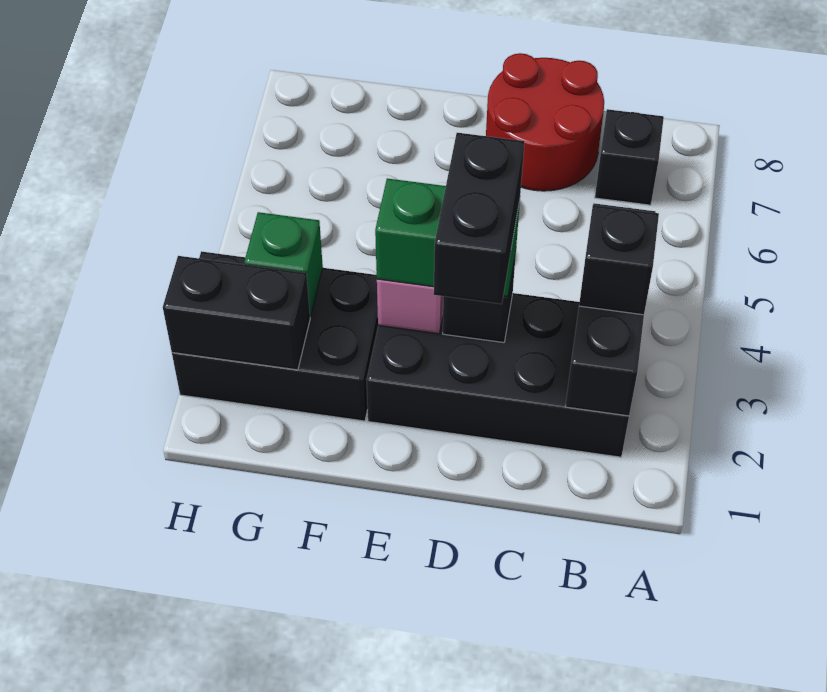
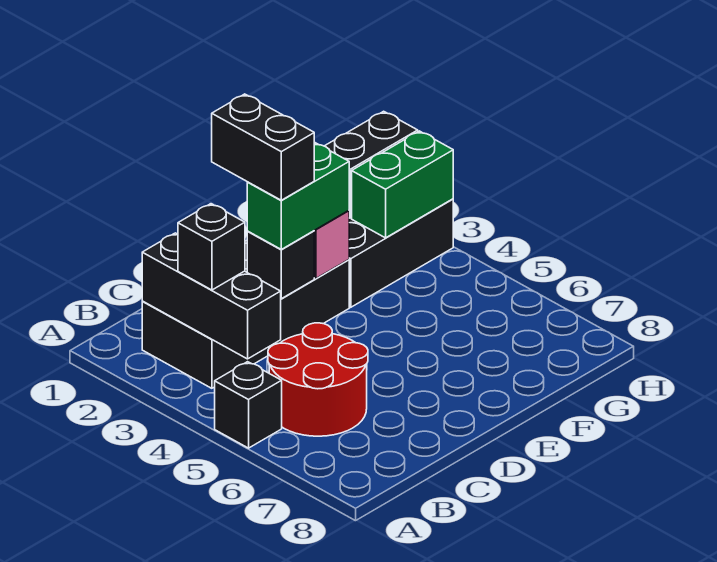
black 1x1 brick [595,109,664,205] -> black 1x1 brick moved to [215,362,282,448]
red 2x2 round brick [486,53,604,191] -> red 2x2 round brick moved to [268,323,368,436]
green 1x1 brick [244,212,323,316] -> green 1x2 brick [352,131,453,238]

